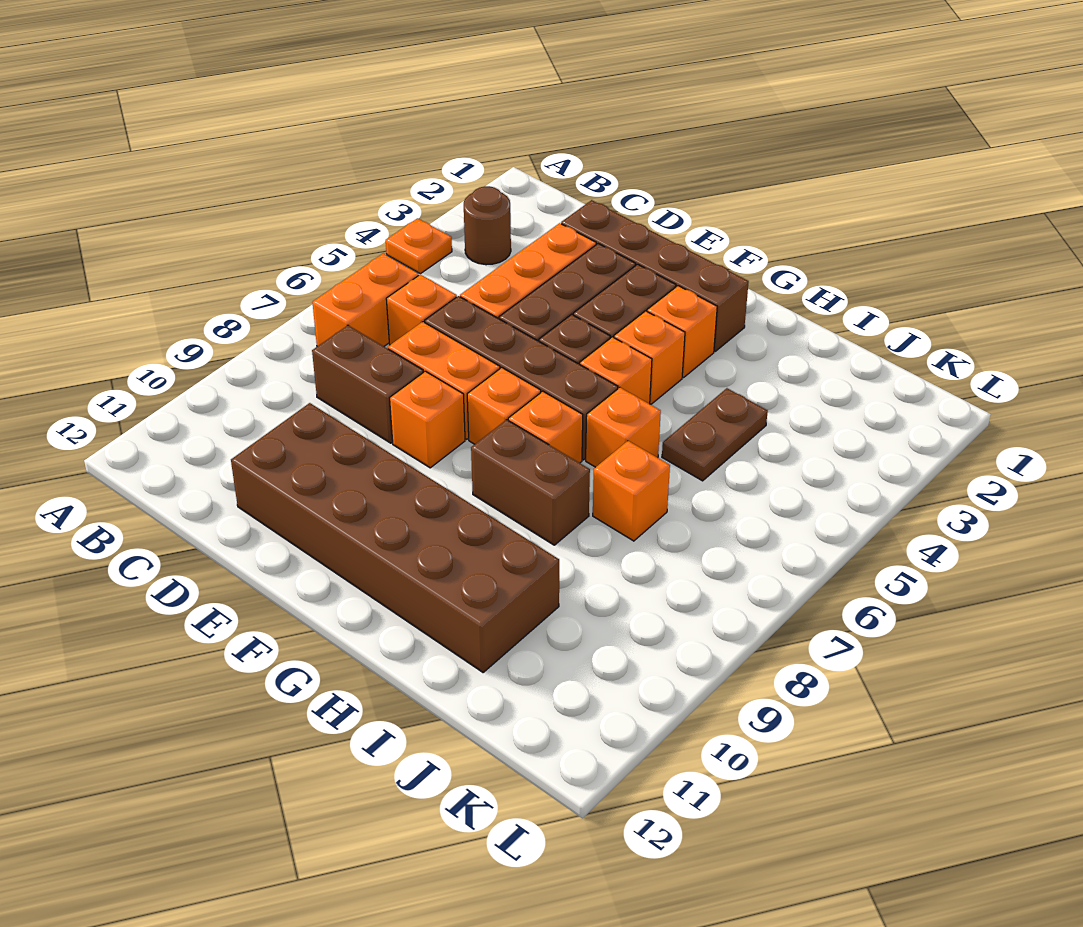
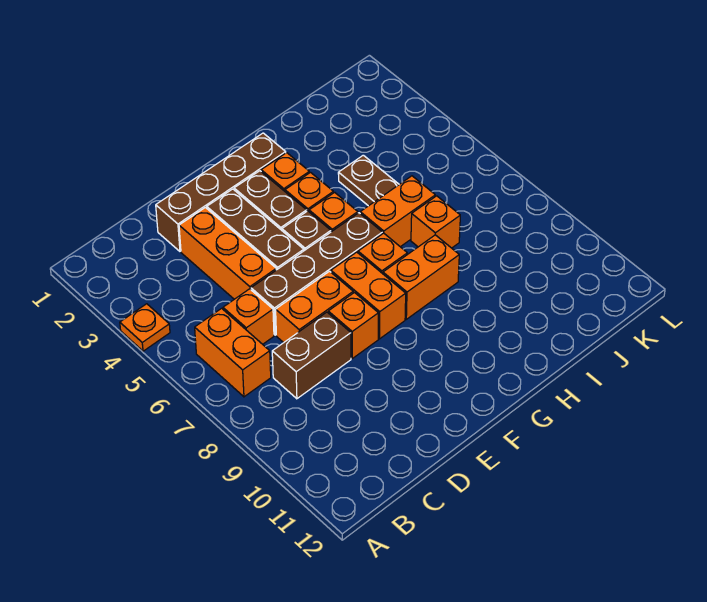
brown 1x1 round brick [464,186,511,265] -> none
brown 2x6 brick [231,403,559,672] -> none
orange 1x1 brick [467,368,541,444] -> orange 1x2 brick [331,252,406,339]
brown 1x2 brick [471,420,590,545] -> orange 1x2 brick [383,235,459,319]
orange 1x1 brick [586,388,661,467] -> orange 1x2 brick [360,176,435,247]

